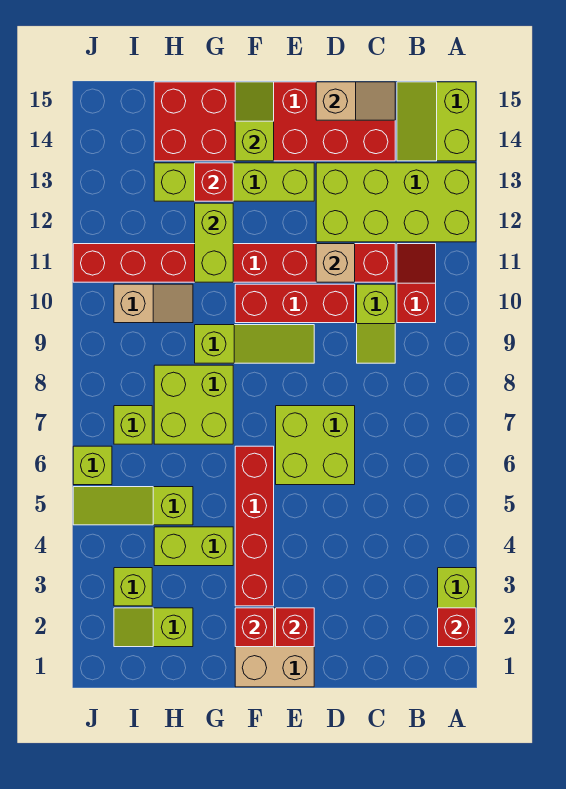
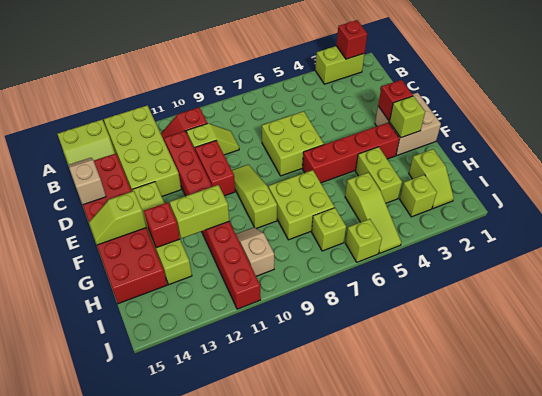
red 1x3 brick [235,284,355,323] -> red 1x2 brick [195,141,235,196]
tan 1x1 brick [316,244,355,282] -> none
red 1x1 brick [235,608,274,647] -> lime 1x1 brick [390,96,425,138]

